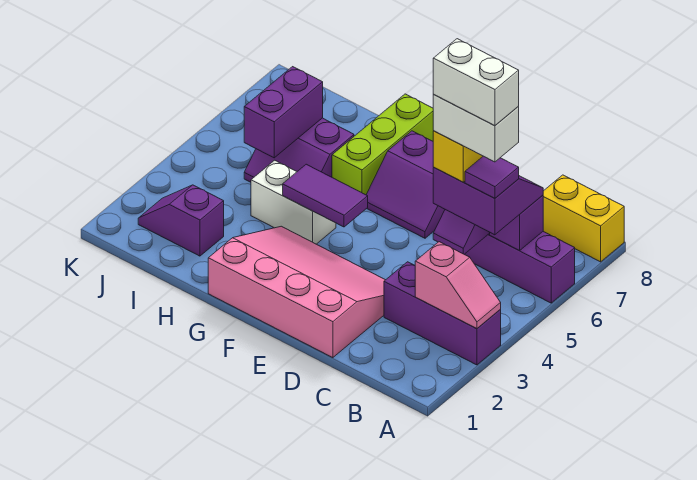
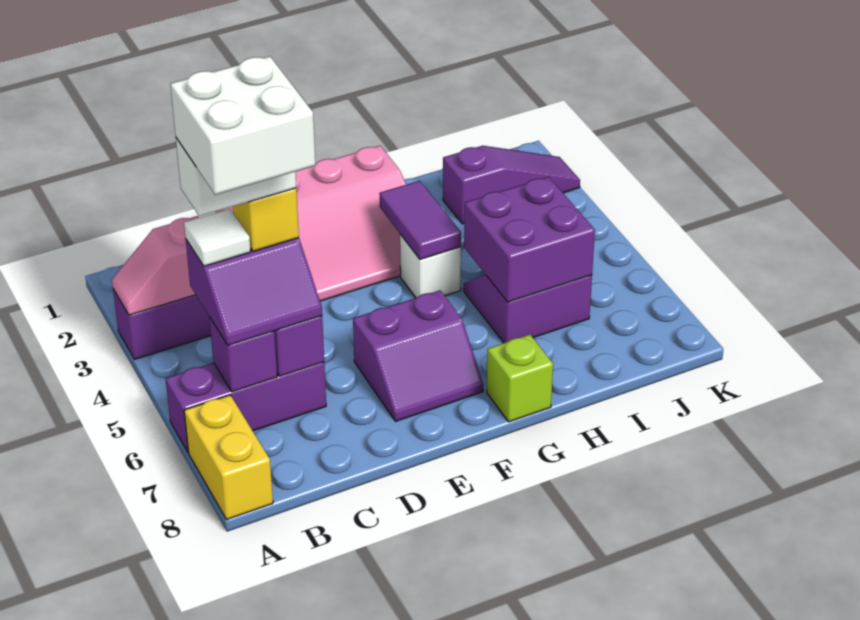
yellow 1x2 brick [543,175,624,262] -> yellow 1x2 brick turned to [184,395,273,520]
purple 1x1 tile [465,156,519,198] -> white 1x1 tile [184,209,251,266]
white 1x2 brick [433,39,519,126] -> white 2x2 brick [171,57,315,195]
purple 2x2 slope [366,131,445,238] -> purple 2x2 slope turned to [353,290,483,422]
purple 1x2 tile [283,164,368,227] -> purple 1x2 tile turned to [379,181,461,259]
white 1x2 brick [251,160,336,244] -> white 1x1 brick [400,234,461,298]
lime 1x3 brick [332,94,433,195] -> lime 1x1 brick [487,335,553,422]
purple 1x2 slope [138,185,224,256] -> purple 1x3 slope [443,146,580,224]
purple 1x2 brick [244,67,323,158] -> purple 2x2 brick [464,177,595,302]

